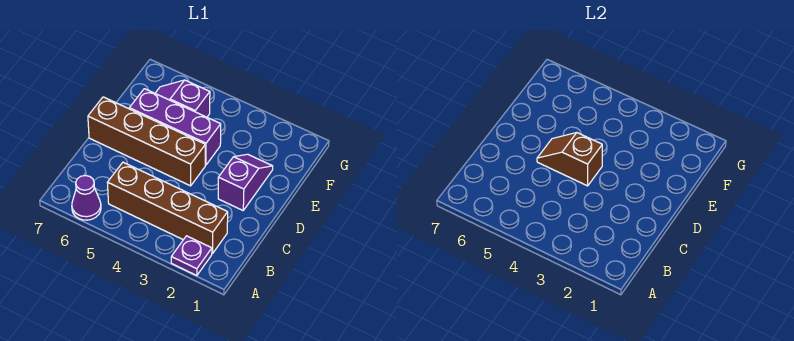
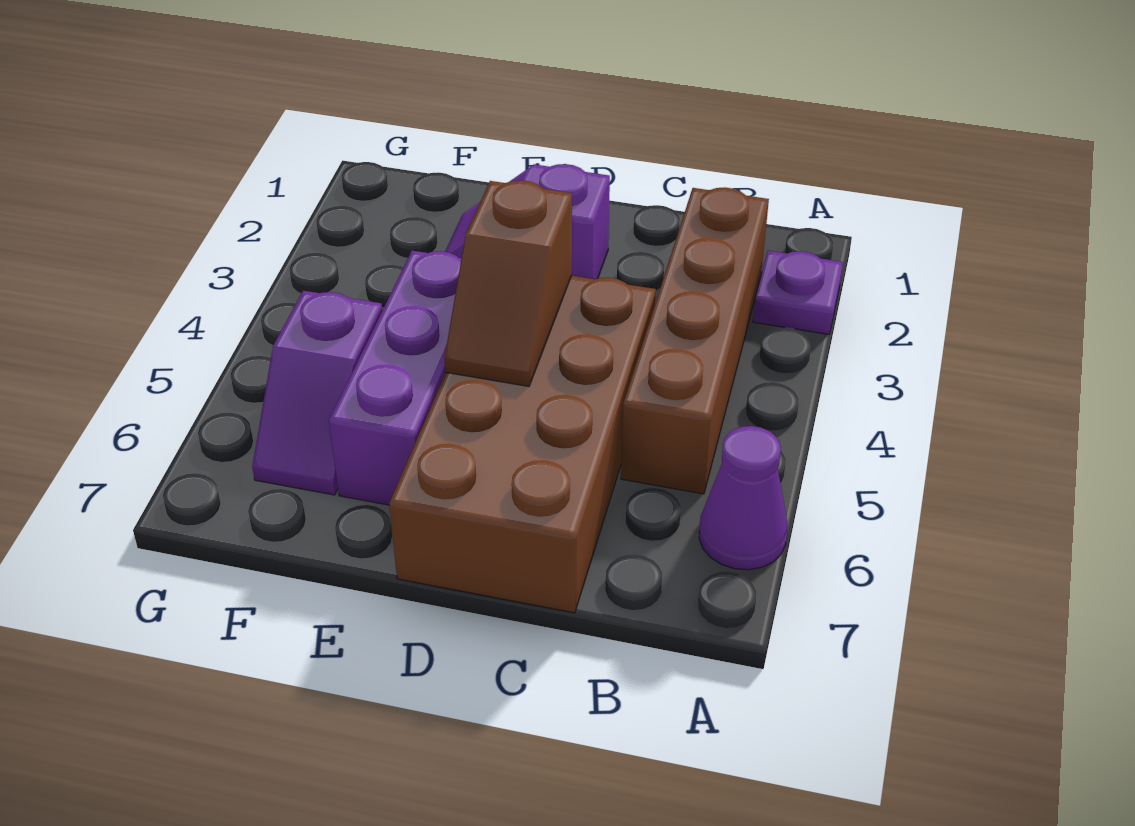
brown 1x4 brick [88,97,205,186] -> brown 2x4 brick [389,276,656,613]

